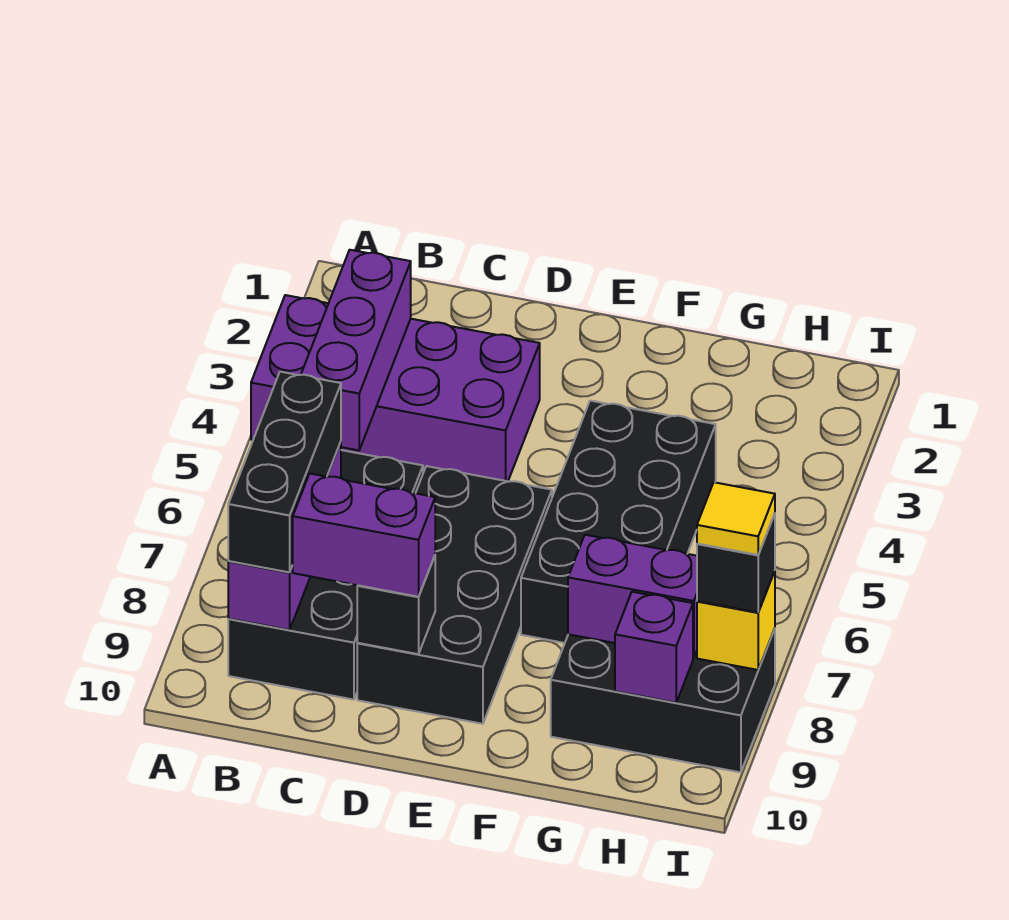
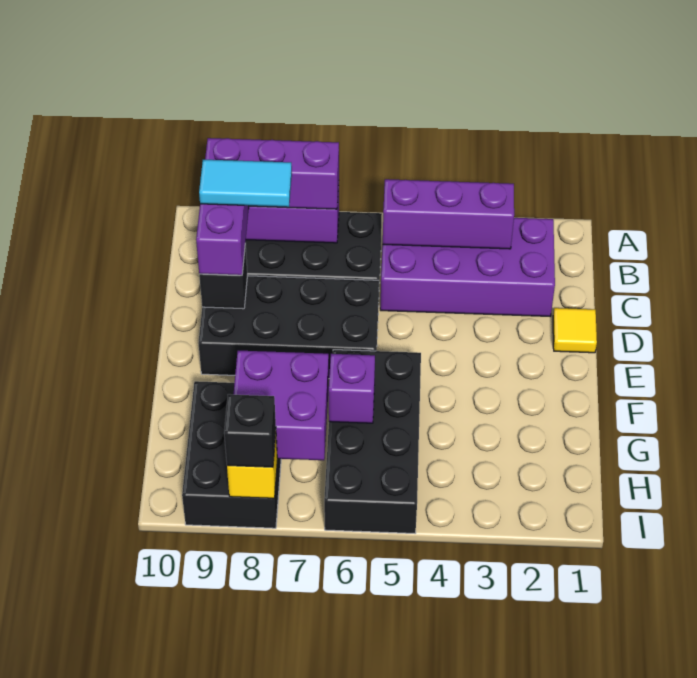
purple 2x4 brick [251,295,540,481] -> purple 2x4 brick turned to [380,218,555,316]
black 1x3 brick [228,372,341,572] -> purple 1x3 brick [205,138,339,209]
none -> cyan 1x2 tile [199,160,292,207]
black 2x4 brick [521,401,716,643] -> black 2x4 brick turned to [324,350,421,533]
purple 1x2 brick [568,535,697,658] -> purple 2x2 brick [233,351,329,460]
purple 1x1 brick [615,592,693,703] -> purple 1x1 brick moved to [329,354,375,423]
yellow 1x1 tile [697,482,775,555] -> yellow 1x1 tile moved to [553,308,597,353]

